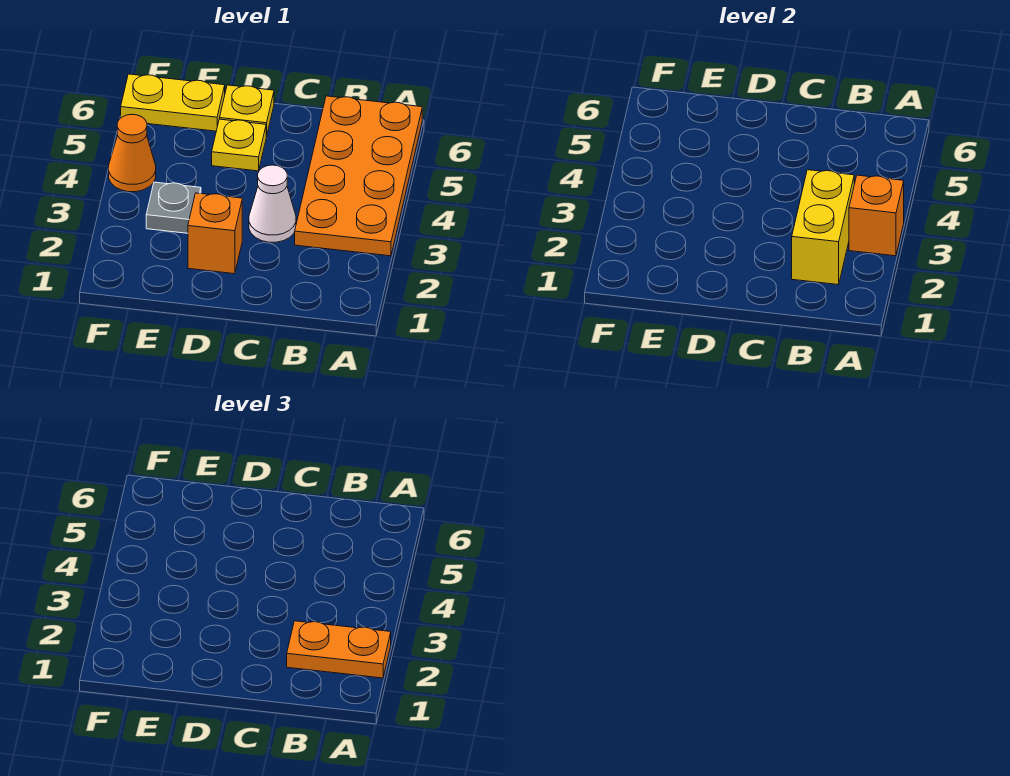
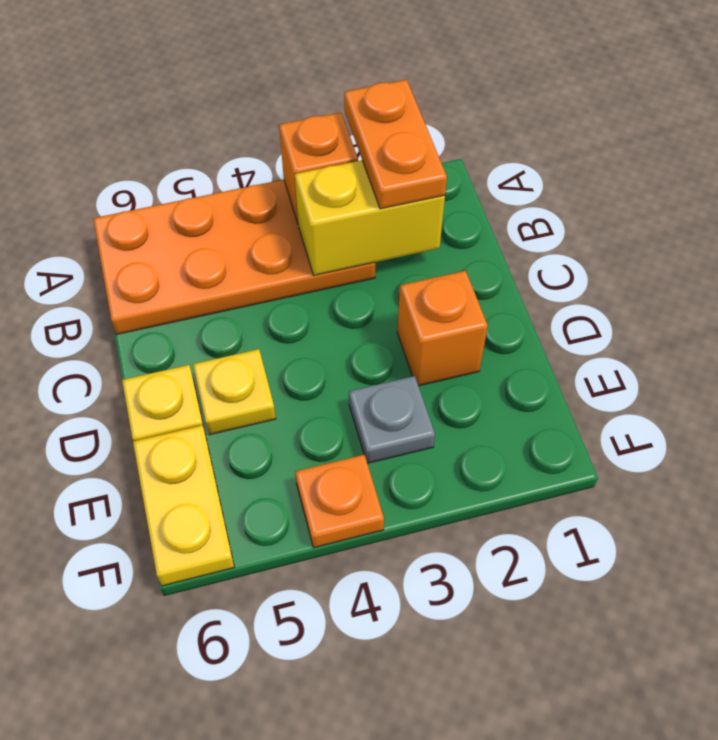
white 1x1 cone [249,165,296,242] -> none
orange 1x1 cone [109,114,156,192] -> orange 1x1 plate [295,455,384,548]

